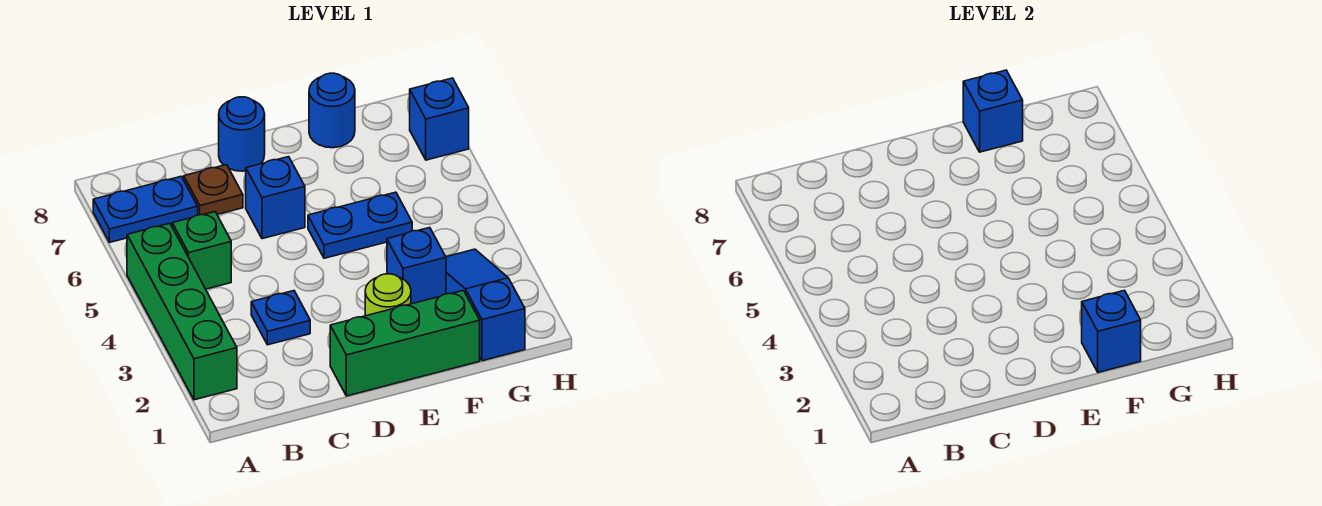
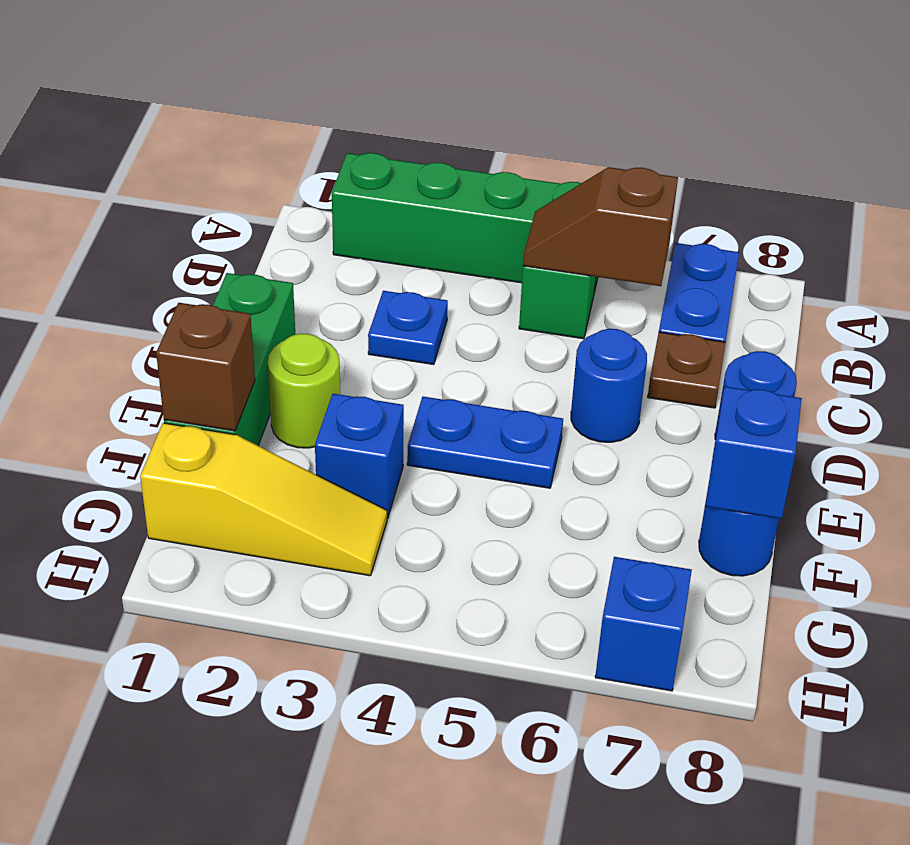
none -> brown 1x2 slope [523,167,678,286]
blue 1x1 brick [246,157,305,239] -> blue 1x1 round brick [571,329,647,442]
blue 1x2 plate [308,192,412,258] -> blue 1x2 plate turned to [407,397,563,488]
blue 1x1 brick [1082,290,1141,372] -> brown 1x1 brick [156,303,255,431]
blue 1x3 slope [446,249,525,361] -> yellow 1x3 slope [140,423,387,576]

